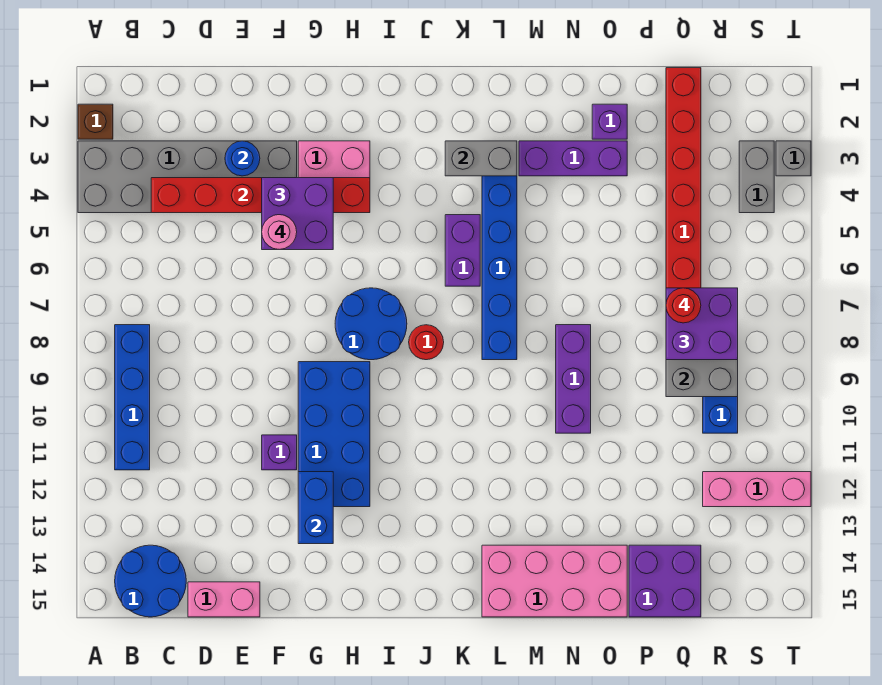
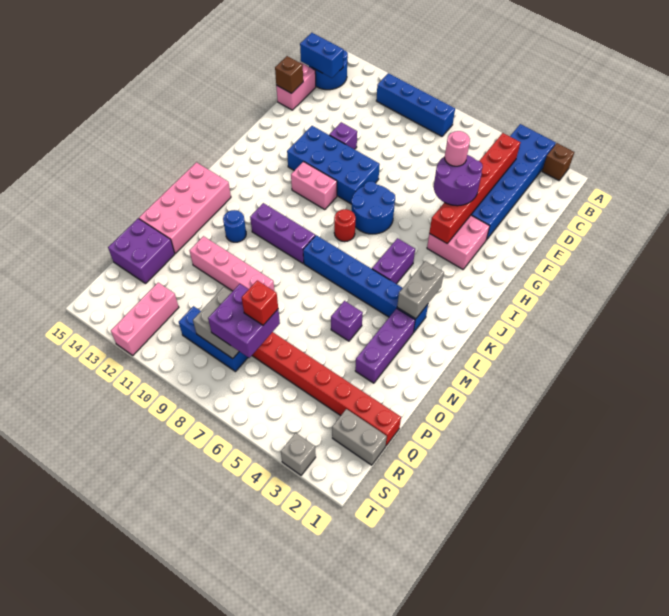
grey 2x6 brick [78,141,297,213] -> blue 2x6 brick [471,124,556,240]
blue 1x1 round brick [225,141,260,176] -> blue 1x1 round brick moved to [223,210,246,242]
none -> brown 1x1 brick [275,56,303,93]
purple 2x2 brick [262,178,333,250] -> purple 2x2 round brick [434,155,483,206]
blue 1x2 brick [298,472,333,544] -> blue 1x2 brick moved to [300,33,344,78]
none -> pink 1x2 brick [291,162,337,210]
purple 1x2 brick [445,215,480,286] -> purple 1x2 brick turned to [372,238,415,284]
purple 1x3 brick [556,325,591,433] -> purple 1x3 brick moved to [250,203,315,263]
purple 1x1 brick [592,104,627,139] -> purple 1x1 brick moved to [331,301,363,341]
none -> pink 1x4 brick [190,236,275,291]
red 1x1 round brick [666,288,701,323] -> red 1x1 brick [242,280,278,325]
grey 1x2 brick [739,141,774,213] -> grey 1x2 brick moved to [332,409,387,465]

